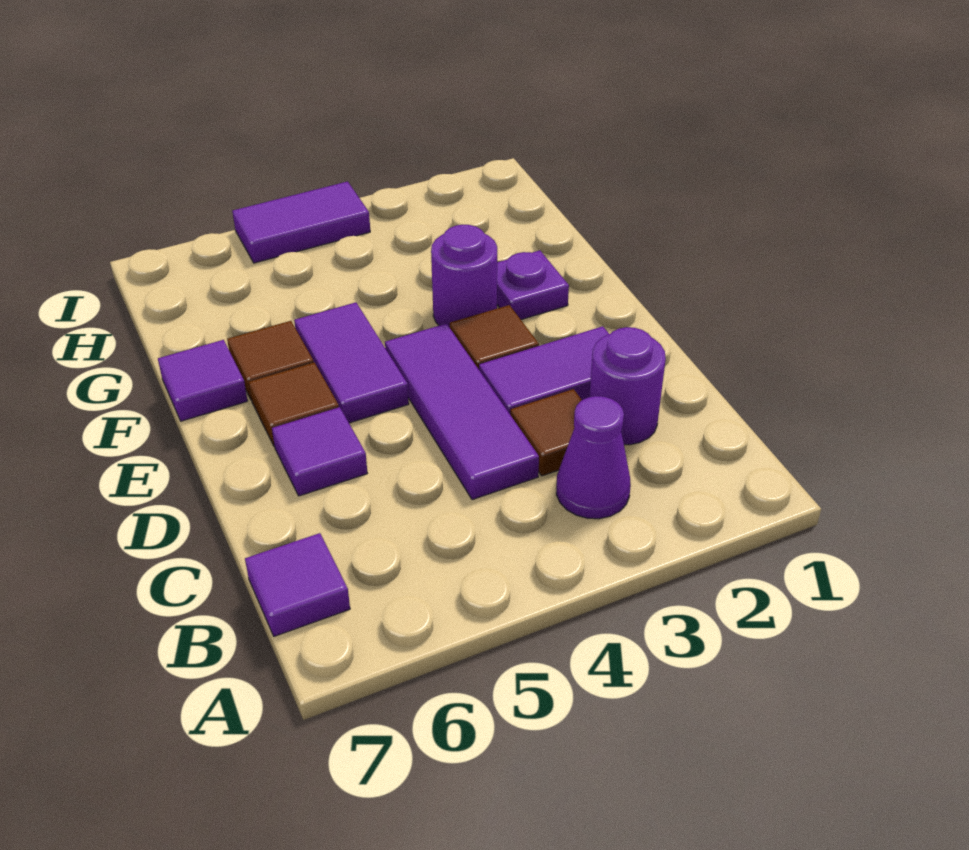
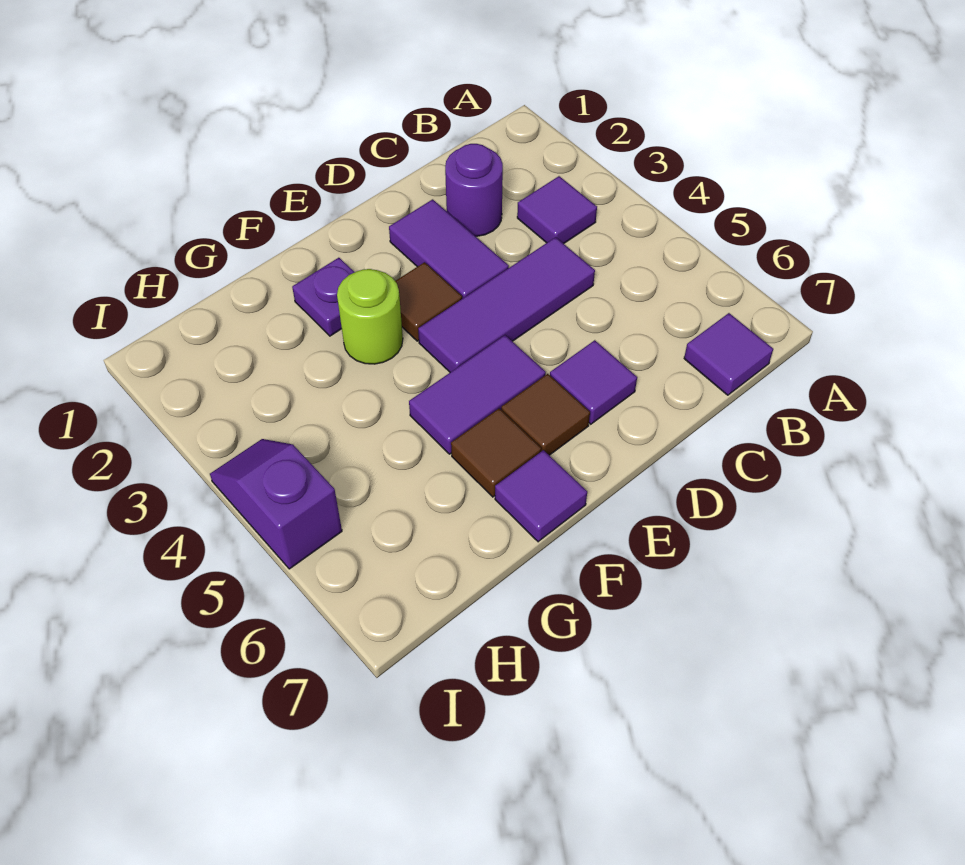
purple 1x1 cone [556,396,631,519] -> purple 1x1 tile [517,176,597,244]
brown 1x1 tile [510,389,582,476] -> none
purple 1x1 round brick [431,225,497,327] -> lime 1x1 round brick [337,269,403,364]
purple 1x2 tile [232,182,370,263] -> purple 1x2 slope [210,439,342,569]

